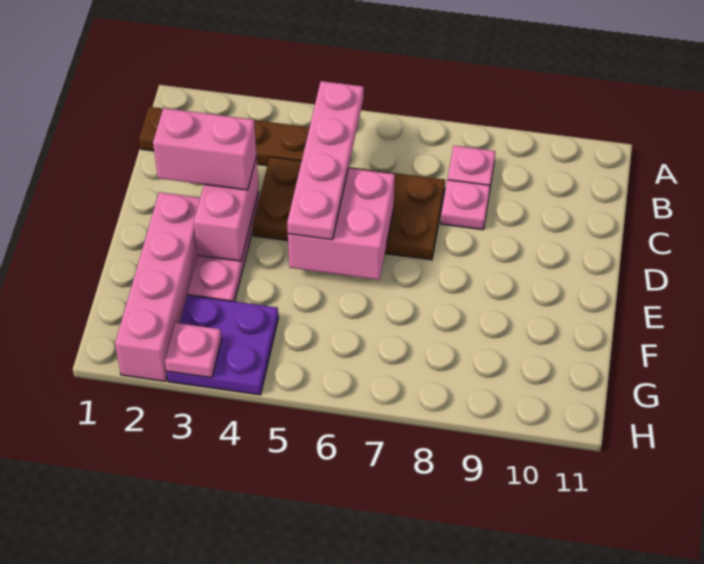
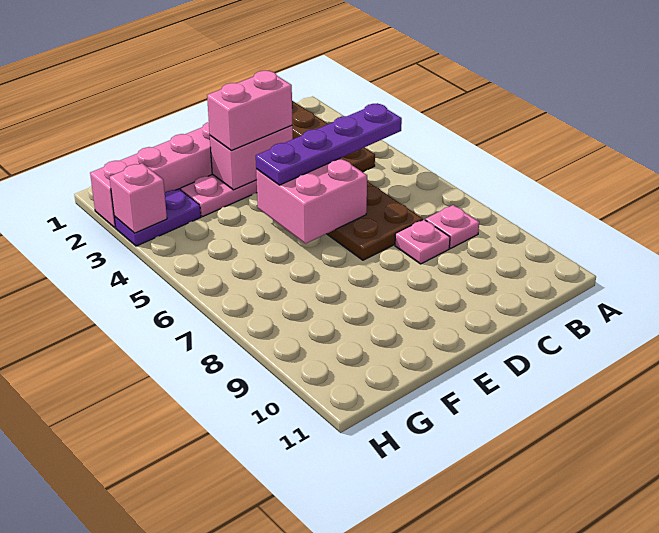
pink 1x4 plate [287,81,364,240] -> purple 1x4 plate [256,103,402,185]
pink 1x2 brick [153,108,257,190] -> pink 1x2 brick turned to [207,71,292,150]
purple 2x2 plate [167,295,278,395] -> purple 1x2 plate [114,189,201,246]
pink 1x1 plate [165,323,221,378] -> pink 1x1 brick [110,163,167,233]

